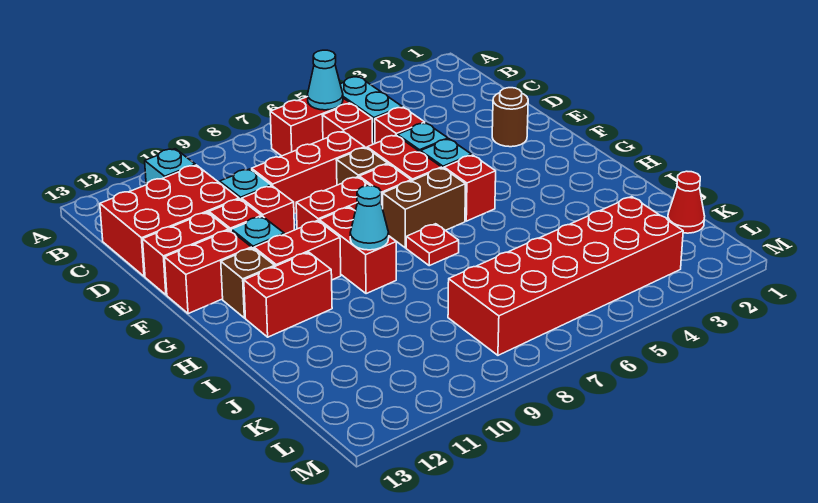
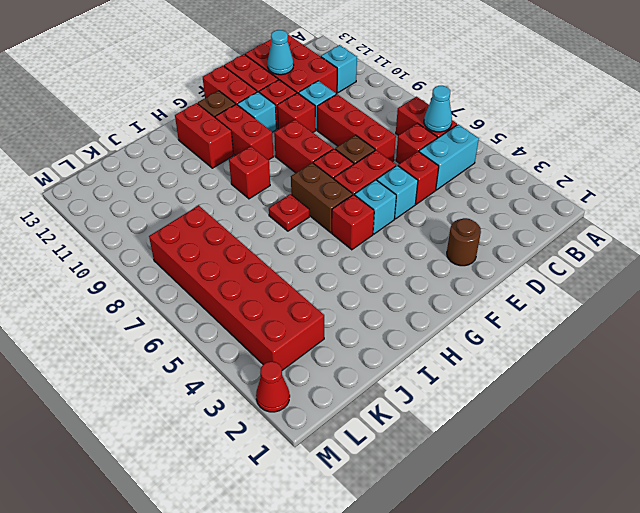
red 1x2 brick [319,207,396,294] -> red 1x1 brick [229,146,270,199]
cyan 1x1 cone [350,186,389,250] -> cyan 1x1 cone moved to [267,30,294,75]
red 1x1 cone [668,171,705,233] -> red 1x1 cone moved to [256,362,290,412]

